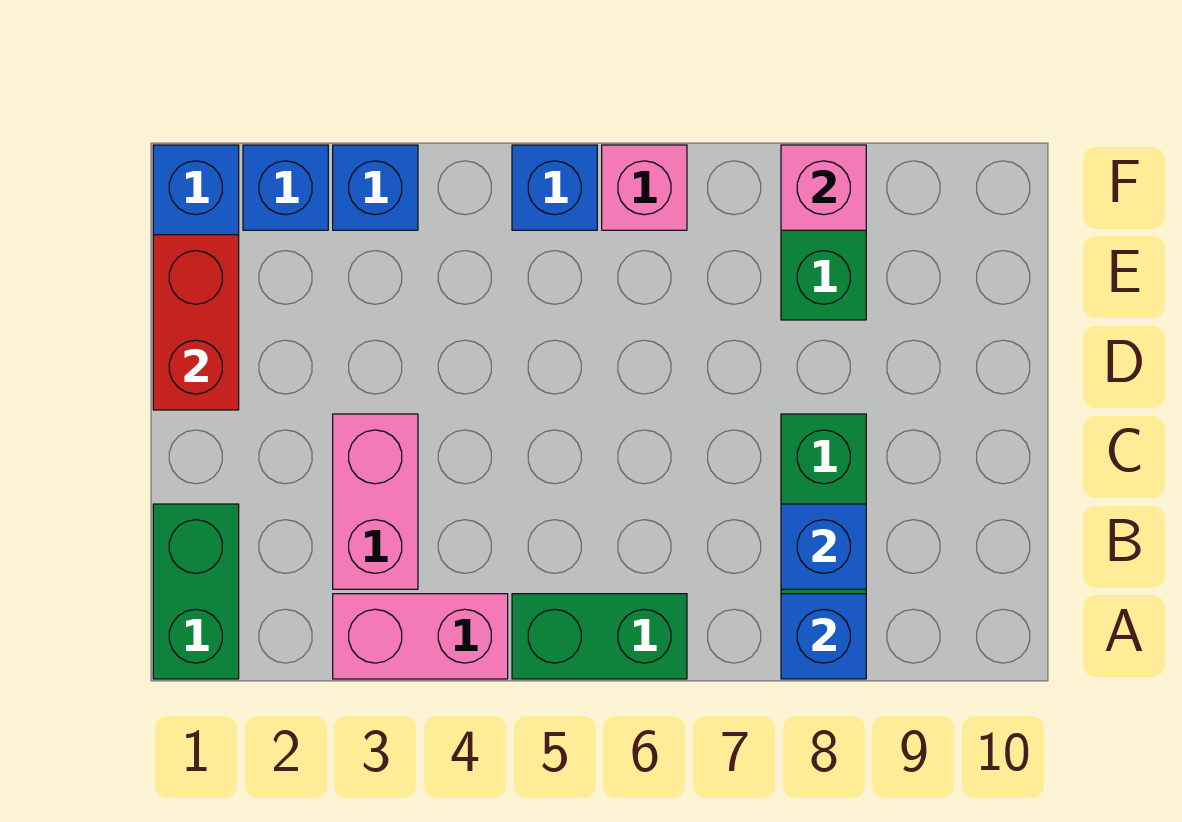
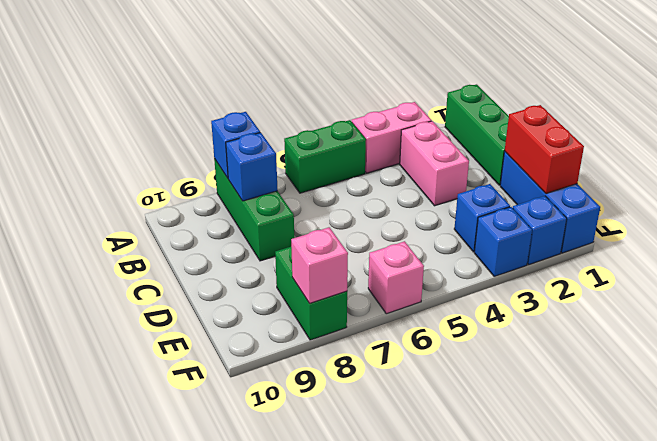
green 1x2 brick [153,504,239,679] -> green 1x3 brick [445,84,509,185]
blue 1x1 brick [512,145,597,230] -> blue 1x1 brick moved to [454,184,510,252]

